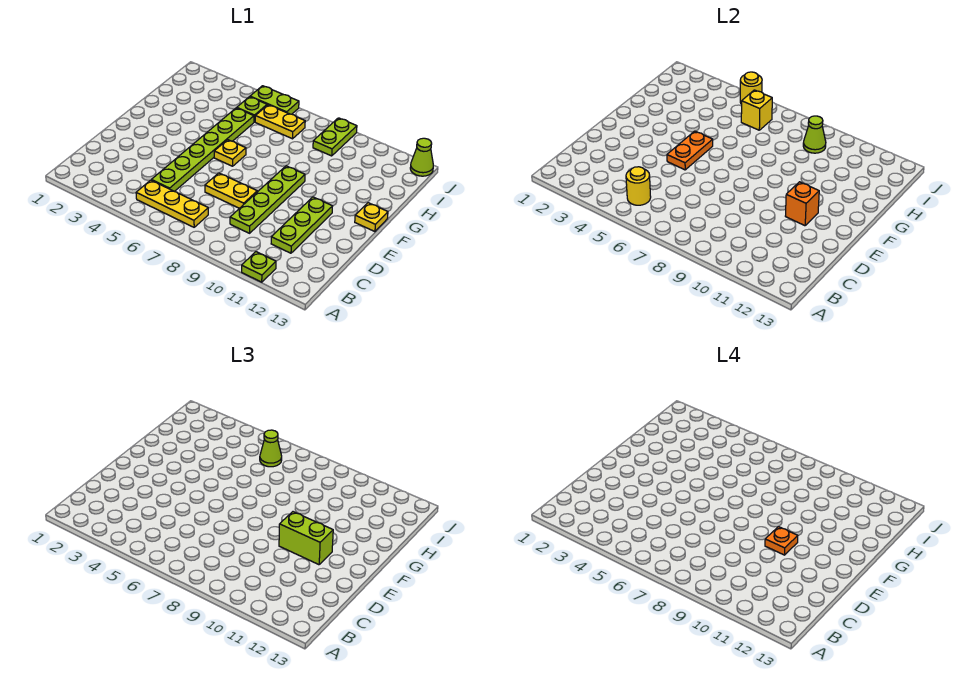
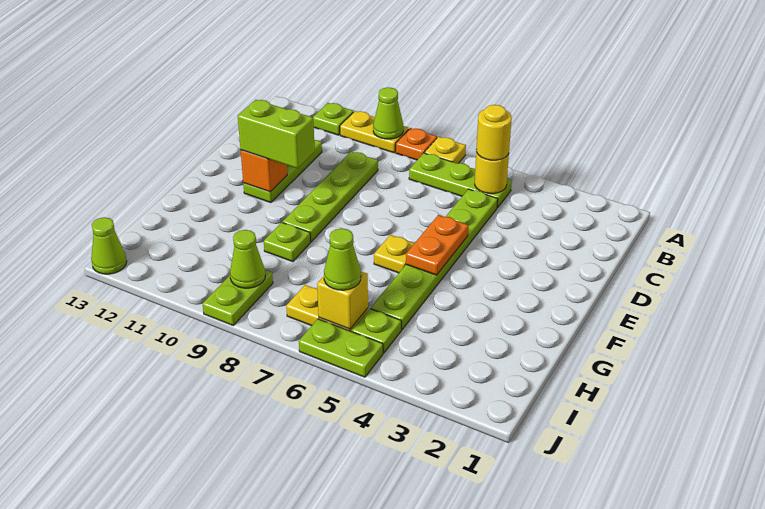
none -> lime 1x1 cone [373,87,403,139]
yellow 1x3 plate [136,180,208,227] -> lime 1x3 plate [409,153,512,208]
yellow 1x2 plate [205,173,257,208] -> yellow 1x2 plate moved to [340,111,409,153]
orange 1x1 plate [765,527,798,555] -> orange 1x1 plate moved to [396,128,437,160]
yellow 1x1 plate [355,203,388,232] -> yellow 1x1 plate moved to [424,137,466,163]
none -> lime 1x1 plate [264,222,311,262]
yellow 1x1 round brick [740,72,762,104] -> yellow 1x1 round brick moved to [476,105,512,160]

